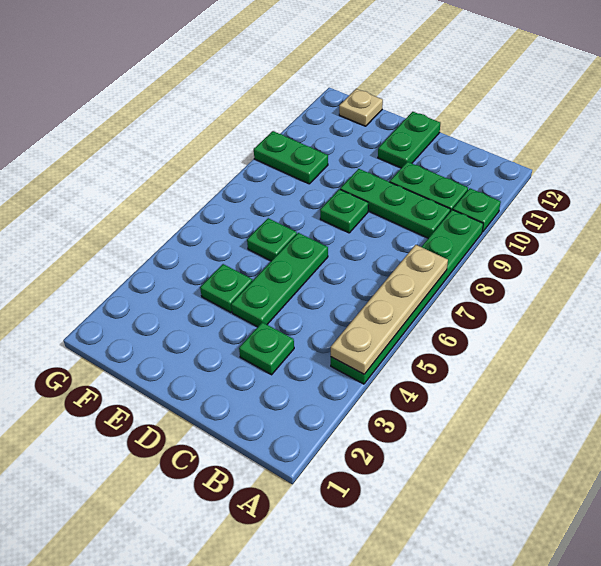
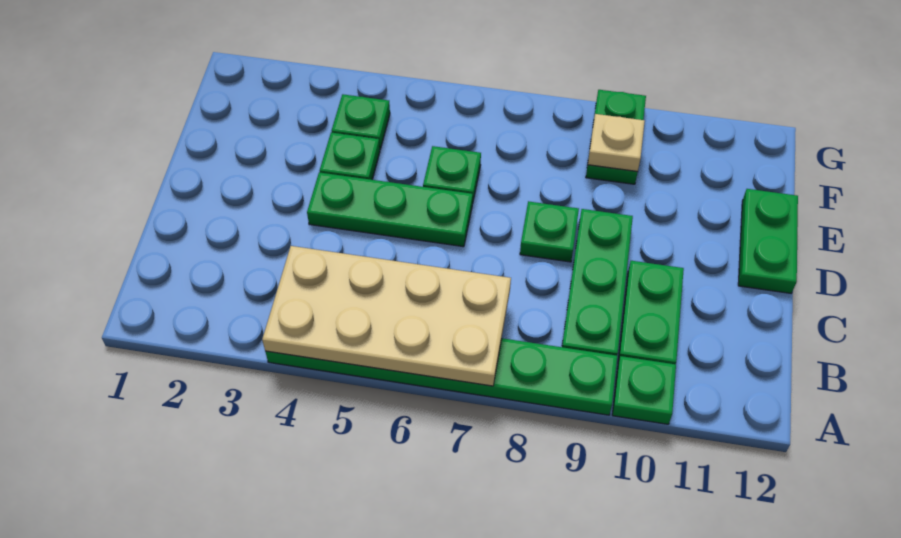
tan 1x4 plate [331,245,448,374] -> tan 2x4 plate [262,246,511,386]
green 1x1 plate [239,322,294,375] -> green 1x1 plate moved to [332,94,390,149]
green 1x2 plate [378,112,440,168] -> green 1x2 plate turned to [738,189,798,293]
tan 1x1 plate [339,89,383,126] -> tan 1x1 plate moved to [588,114,645,172]

